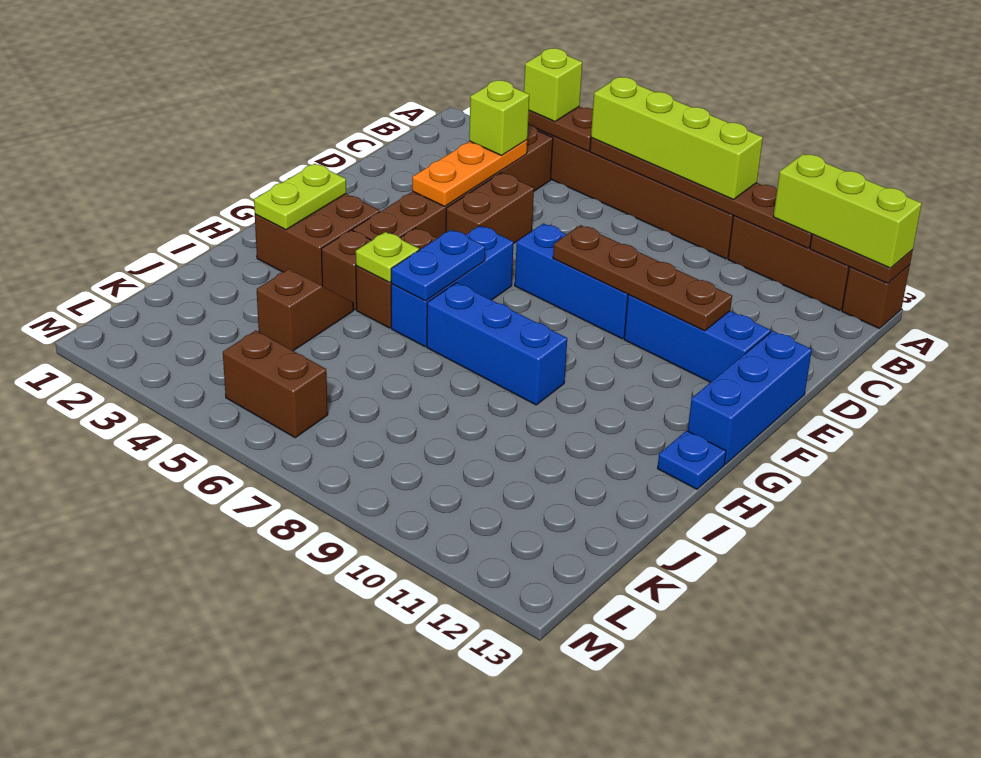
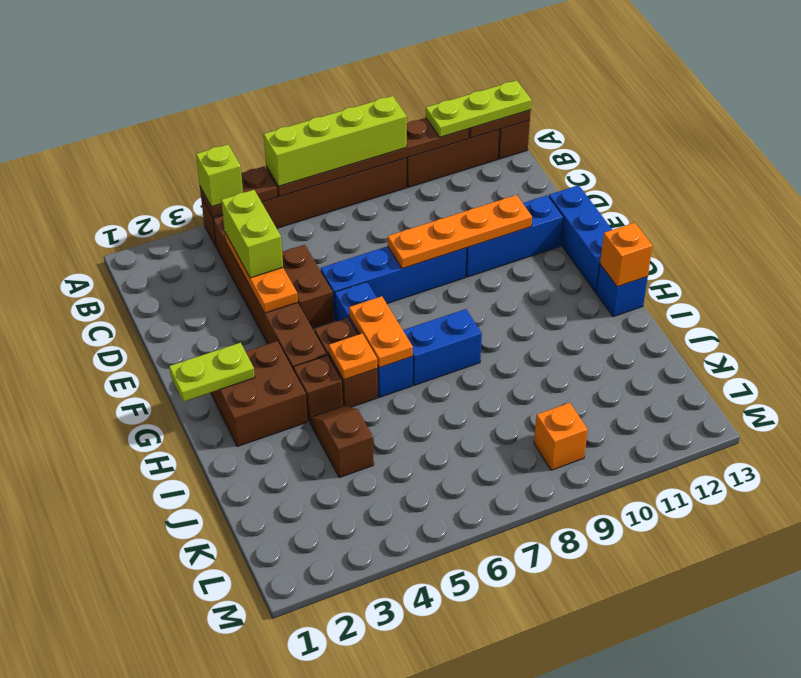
lime 1x3 brick [773,154,922,268] -> lime 1x3 plate [426,80,531,137]
lime 1x1 brick [469,80,529,156] -> lime 1x2 brick [221,190,283,278]
blue 1x3 brick [515,224,628,339] -> blue 1x4 brick [321,246,467,321]
brown 1x4 plate [553,225,732,331] -> orange 1x4 plate [388,195,532,269]
lime 1x2 plate [254,164,346,230] -> lime 1x2 plate turned to [169,343,255,402]
blue 1x2 plate [391,230,485,301] -> orange 1x2 plate [349,296,413,368]
lime 1x1 plate [356,232,419,283] -> orange 1x1 plate [329,334,378,380]
blue 1x3 brick [427,283,567,405] -> blue 1x2 brick [403,309,482,385]
blue 1x1 plate [657,431,726,489] -> blue 1x1 brick [596,264,648,317]
none -> orange 1x1 brick [600,223,653,287]
brown 1x2 brick [223,331,328,438] -> none
none -> orange 1x1 brick [534,403,588,470]

